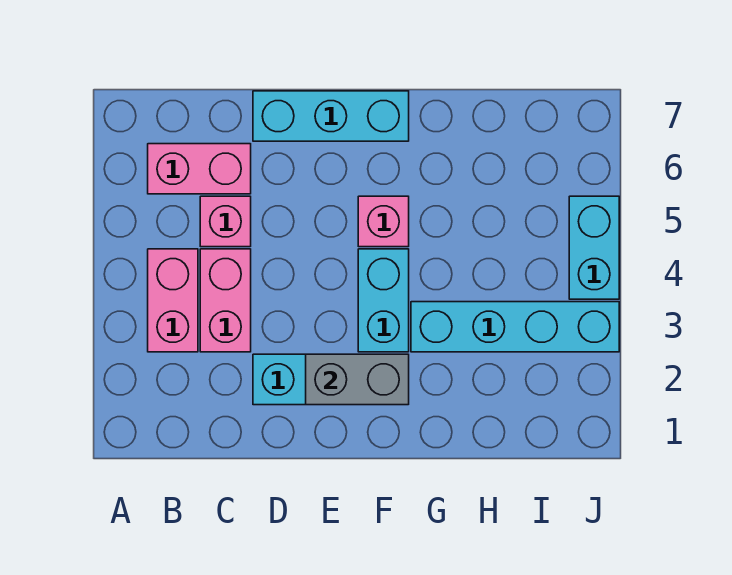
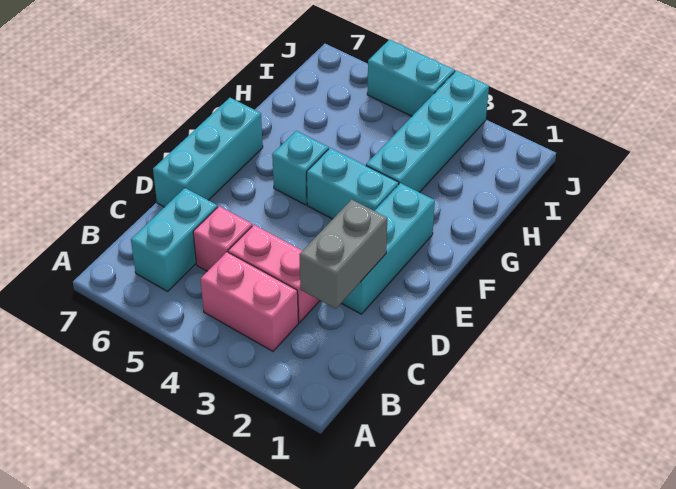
pink 1x2 brick [148,144,251,194] -> cyan 1x2 brick [131,188,218,291]
grey 1x2 brick [306,354,409,405] -> grey 1x2 brick moved to [299,199,387,309]
pink 1x1 brick [358,196,409,247] -> cyan 1x1 brick [272,131,329,205]

